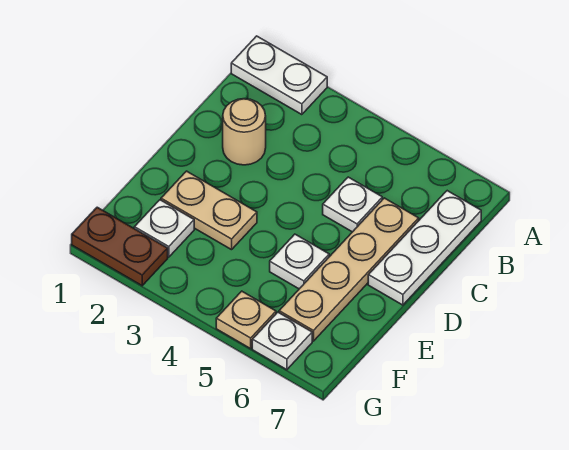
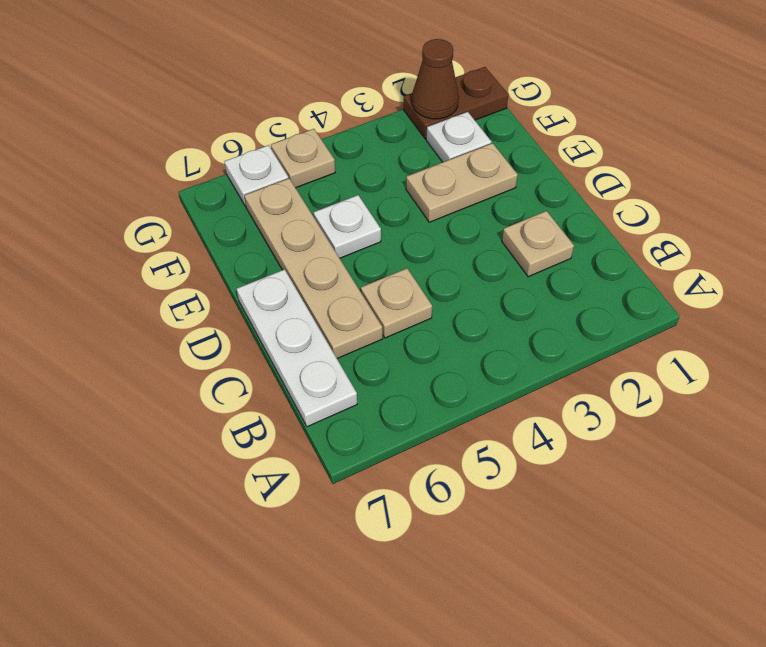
white 1x2 plate [231,36,327,115] -> none
tan 1x1 round brick [223,99,266,165] -> tan 1x1 plate [502,211,574,277]
white 1x1 plate [323,177,382,232] -> tan 1x1 plate [361,268,432,338]
none -> brown 1x1 cone [412,39,459,119]

